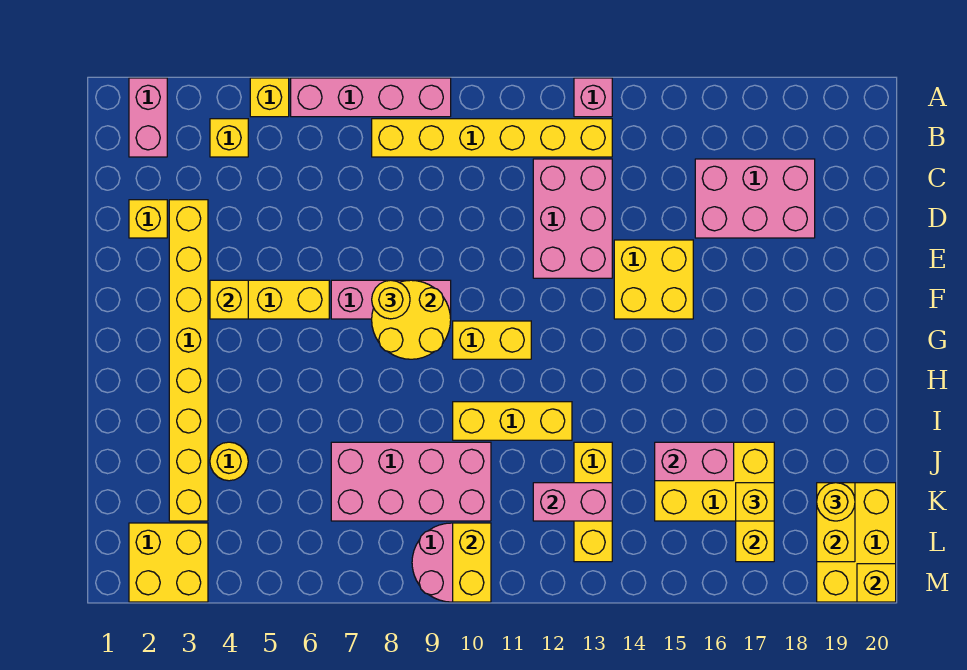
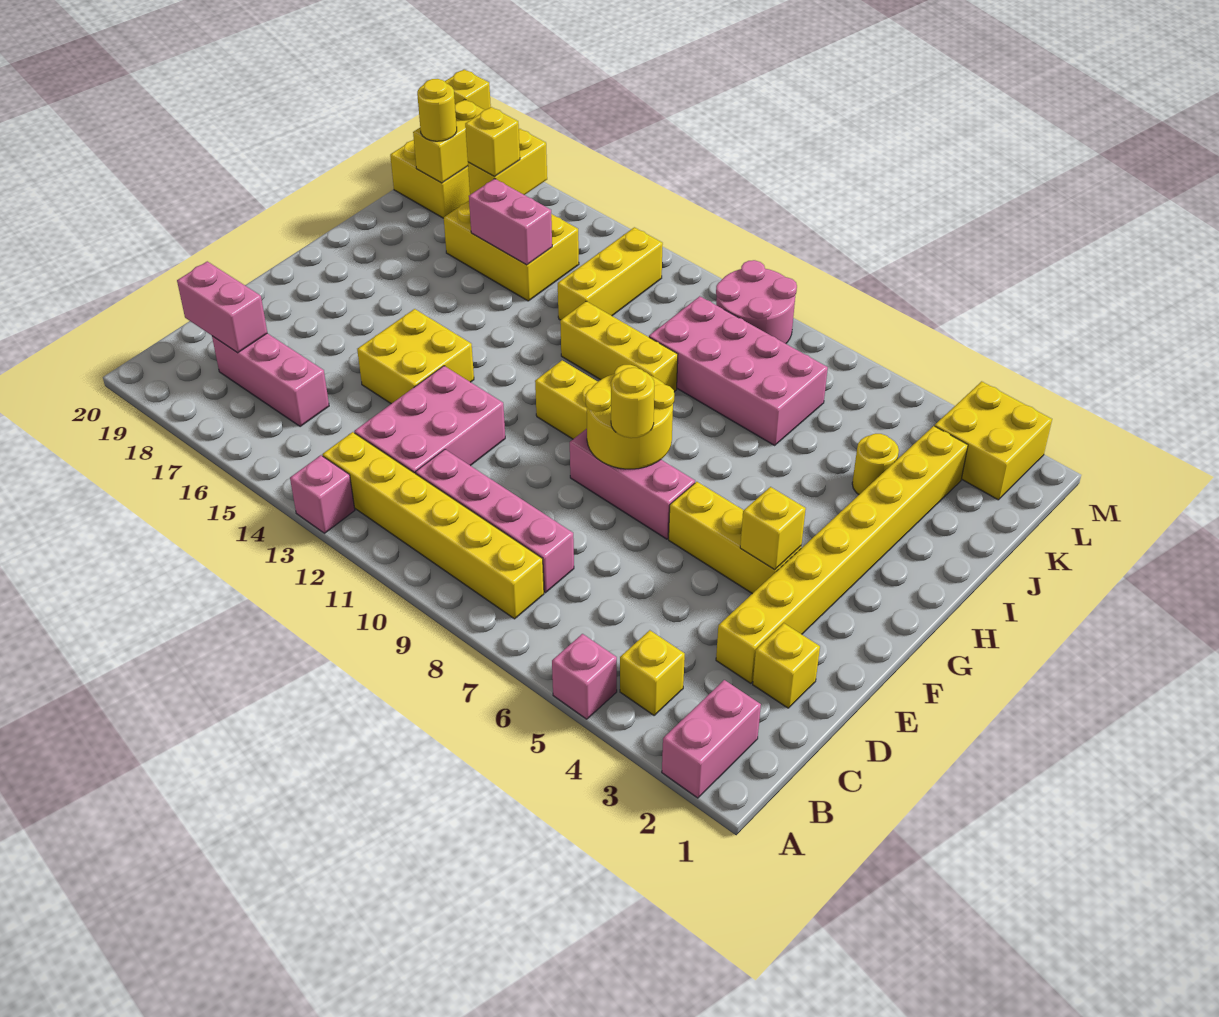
yellow 1x1 brick [250,78,289,117] -> pink 1x1 brick [552,634,617,719]
pink 1x4 brick [291,78,451,117] -> pink 1x4 brick moved to [415,449,574,593]
pink 2x3 brick [695,159,815,238] -> pink 1x3 brick [212,333,329,427]
pink 1x2 brick [533,483,612,521] -> pink 1x2 brick moved to [177,261,267,353]
yellow 1x2 brick [453,523,491,602] -> none

